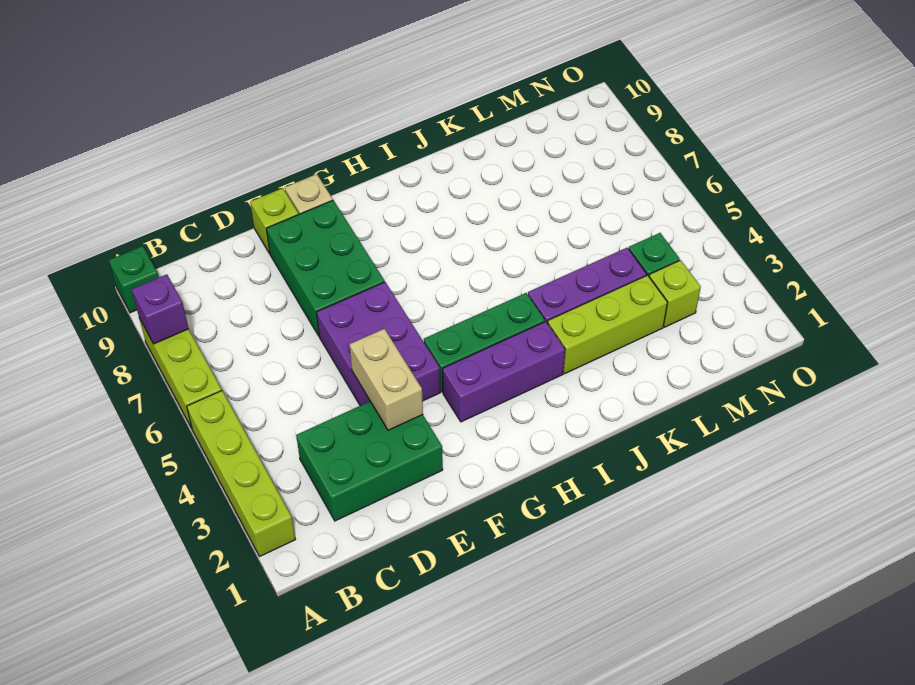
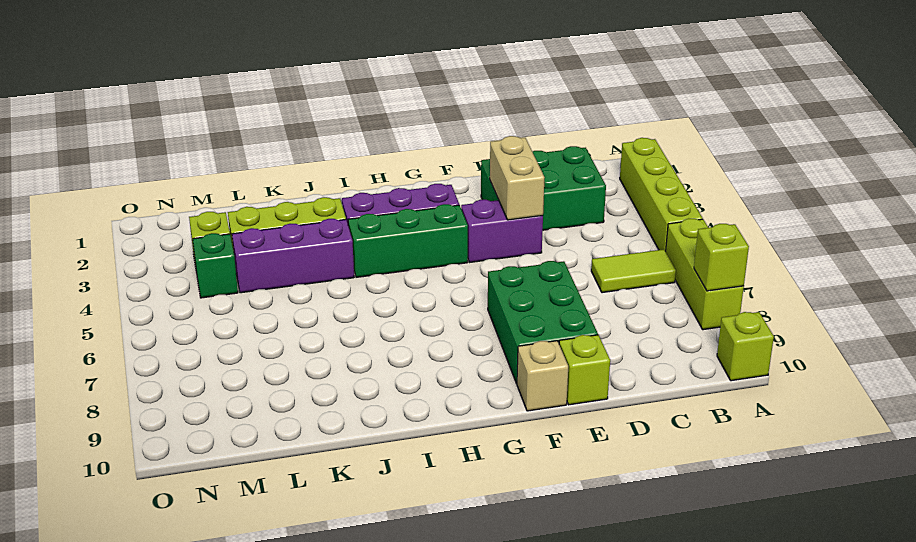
purple 1x1 brick [132,274,189,344] -> lime 1x1 brick [694,224,749,291]
green 1x1 brick [109,246,159,313] -> lime 1x1 brick [717,312,774,381]
none -> lime 1x2 tile [591,249,676,293]
purple 2x3 brick [317,282,440,406] -> purple 1x2 brick [461,200,543,262]

